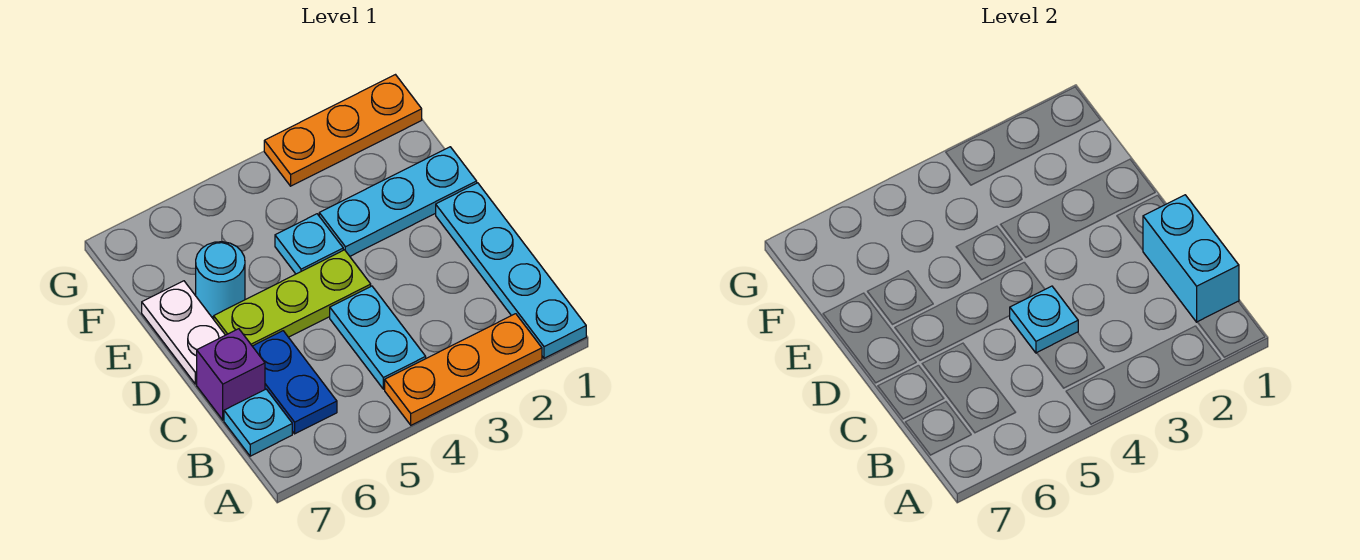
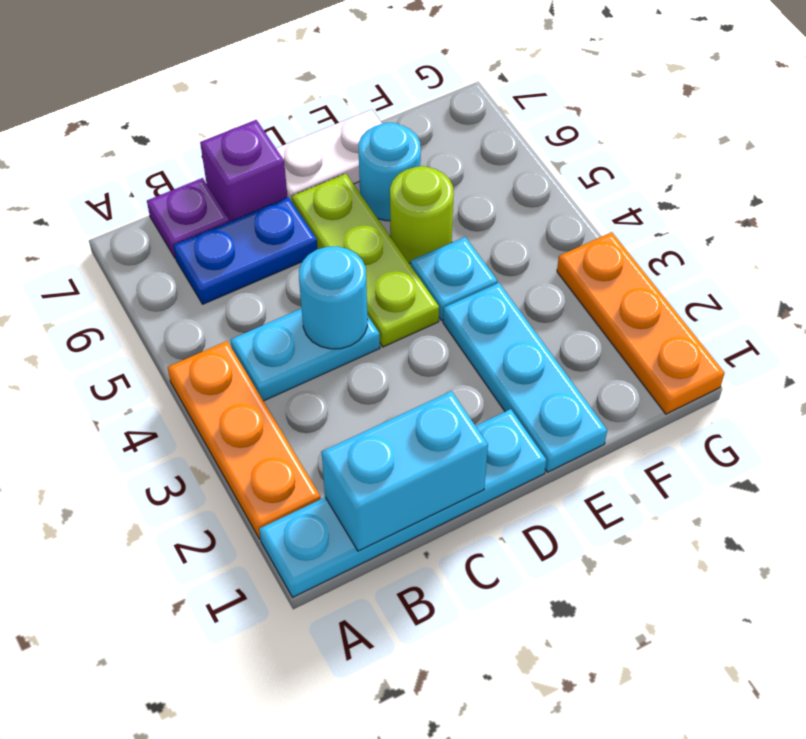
cyan 1x1 plate [224,389,292,456] -> purple 1x1 plate [147,178,229,258]
cyan 1x1 plate [1010,286,1078,353] -> cyan 1x1 round brick [299,246,368,349]
none -> lime 1x1 round brick [390,166,454,264]

